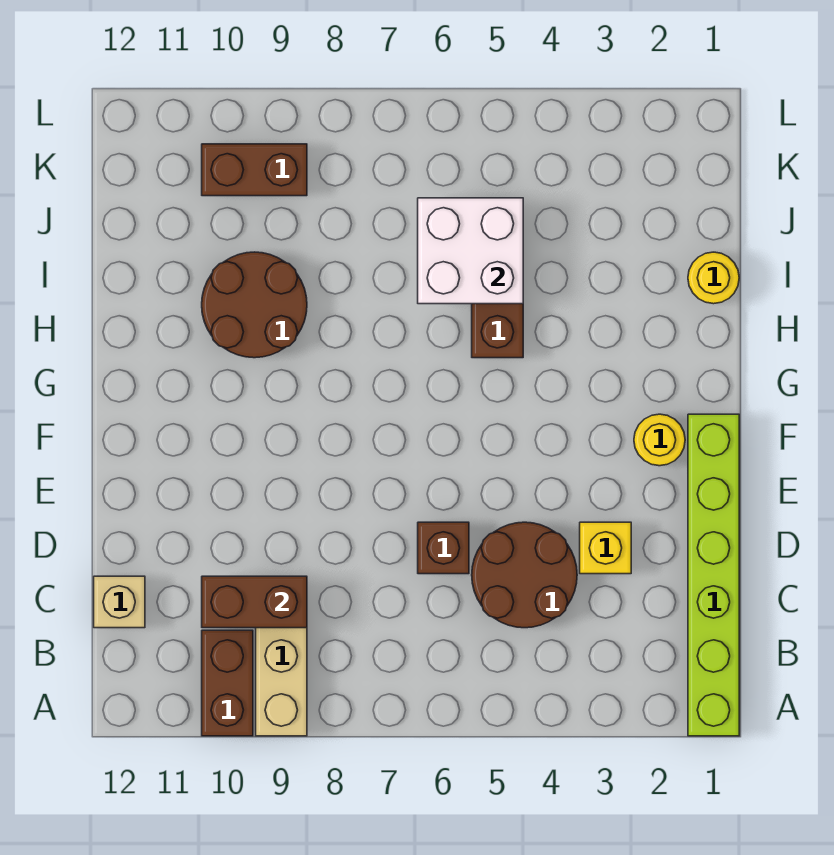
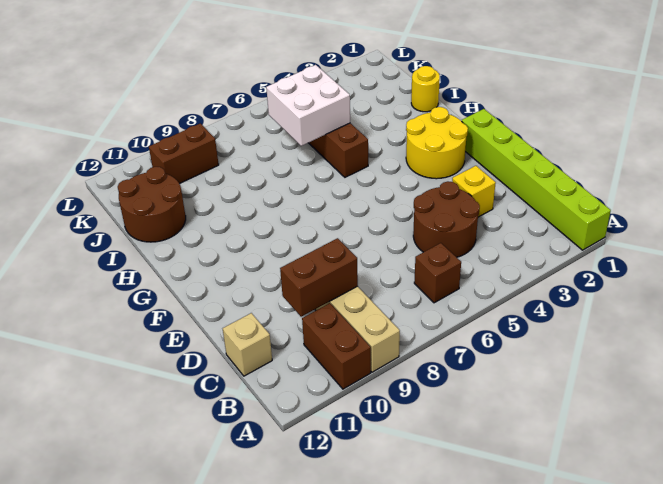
brown 1x1 brick [418,522,469,574] -> brown 1x1 brick moved to [414,243,461,303]
yellow 1x1 round brick [634,414,685,466] -> yellow 2x2 round brick [406,107,468,179]
brown 2x2 round brick [202,252,307,358] -> brown 2x2 round brick moved to [118,167,186,242]

